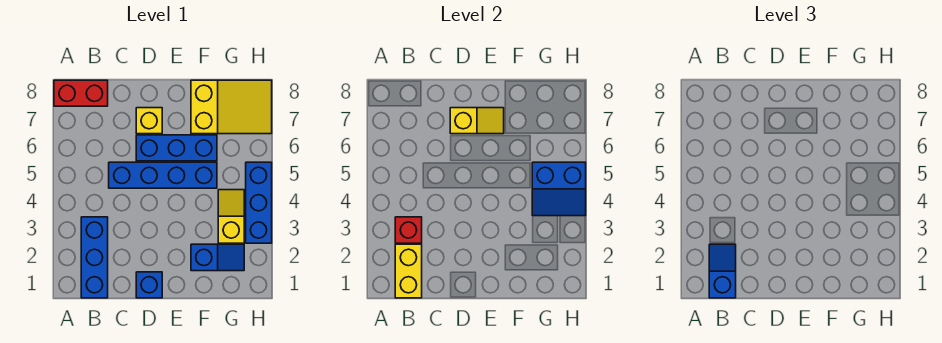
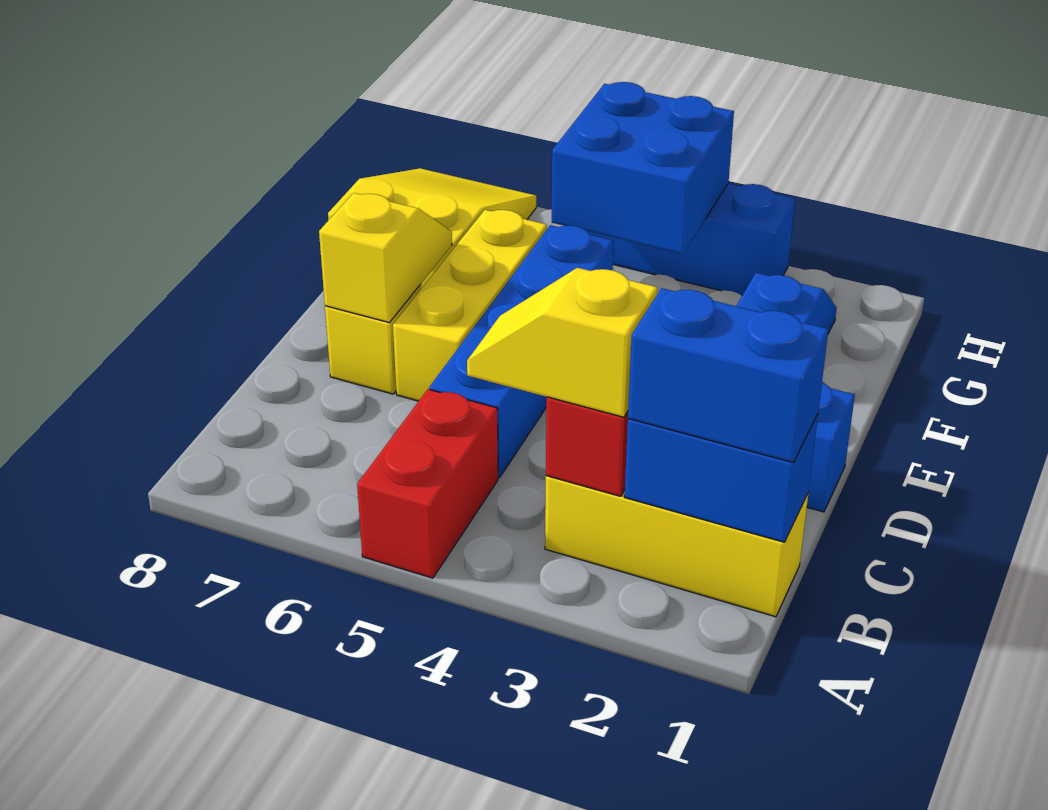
red 1x2 brick [54,80,108,106] -> red 1x2 brick moved to [357,389,498,578]
blue 1x3 brick [81,217,108,298] -> yellow 1x3 brick [545,476,808,617]
yellow 1x2 brick [395,244,422,298] -> blue 1x2 brick [625,414,818,542]
blue 1x2 slope [709,244,736,298] -> blue 1x2 brick [628,288,828,463]
blue 1x3 brick [136,135,217,161] -> yellow 1x3 brick [393,210,547,401]
yellow 1x2 slope [218,190,244,243] -> yellow 1x2 slope moved to [467,268,657,417]
blue 2x2 slope [532,162,586,216] -> blue 2x2 brick [552,82,734,254]

